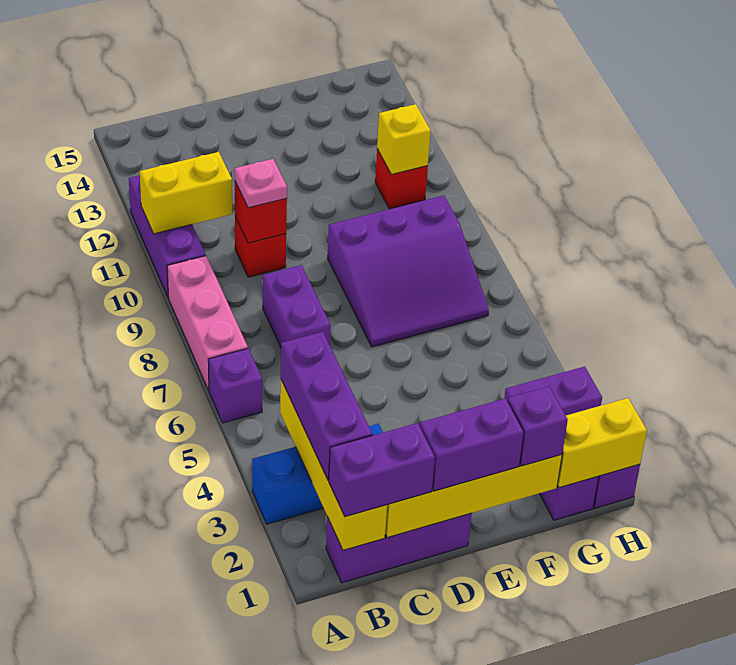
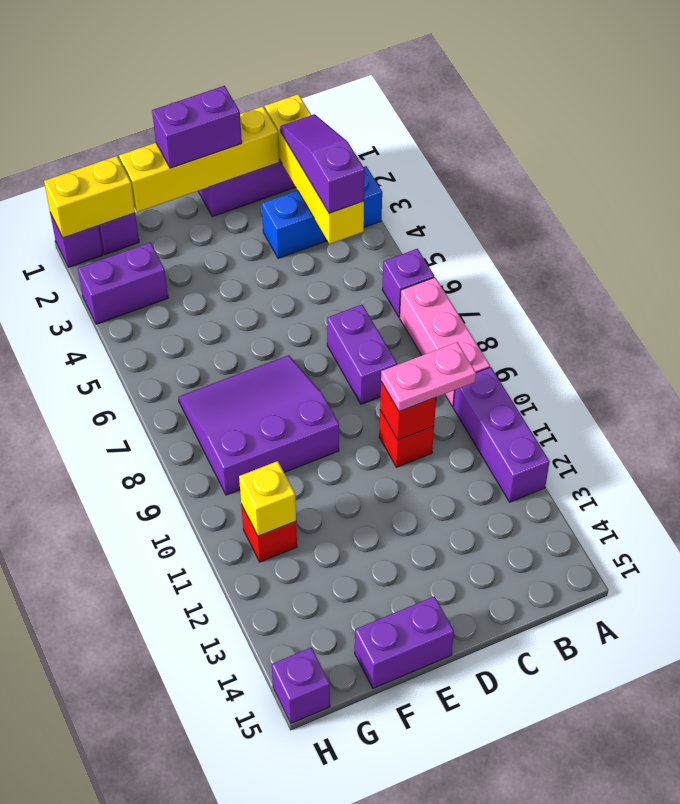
yellow 1x2 brick [140,152,232,234] -> none
purple 1x2 brick [329,423,435,517] -> purple 1x2 brick moved to [355,596,454,689]
purple 1x3 brick [281,332,372,480] -> purple 1x3 slope [280,114,365,213]
pink 1x1 plate [235,159,287,208] -> pink 1x2 plate [381,342,476,412]
purple 1x1 brick [508,387,568,466] -> purple 1x1 brick moved to [272,647,330,723]

